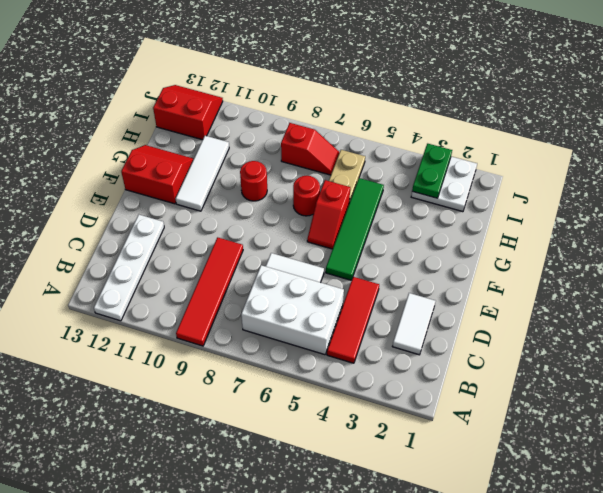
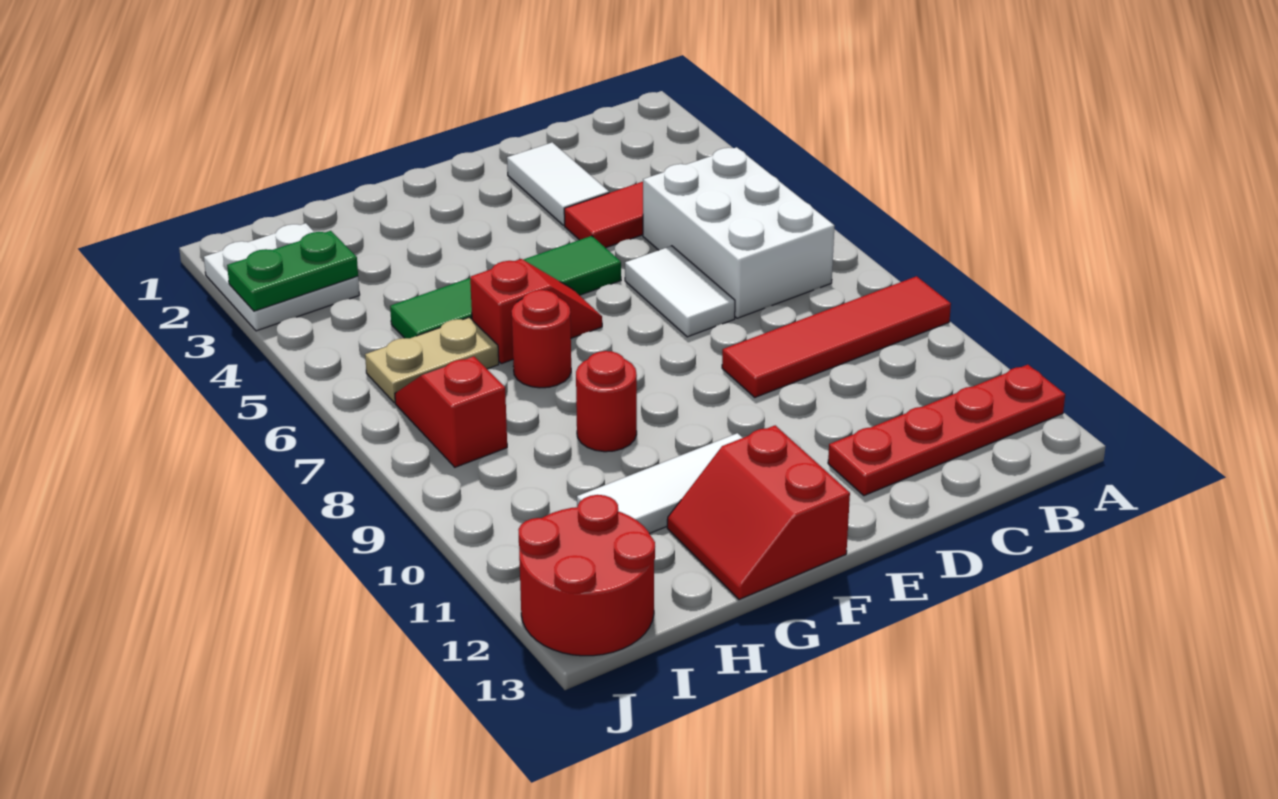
white 1x4 plate [94,215,164,321] -> red 1x4 plate [828,365,1065,496]
white 1x2 tile [392,293,436,355] -> white 1x2 tile turned to [507,142,609,225]
red 2x2 slope [153,85,223,140] -> red 2x2 round brick [518,495,655,656]

